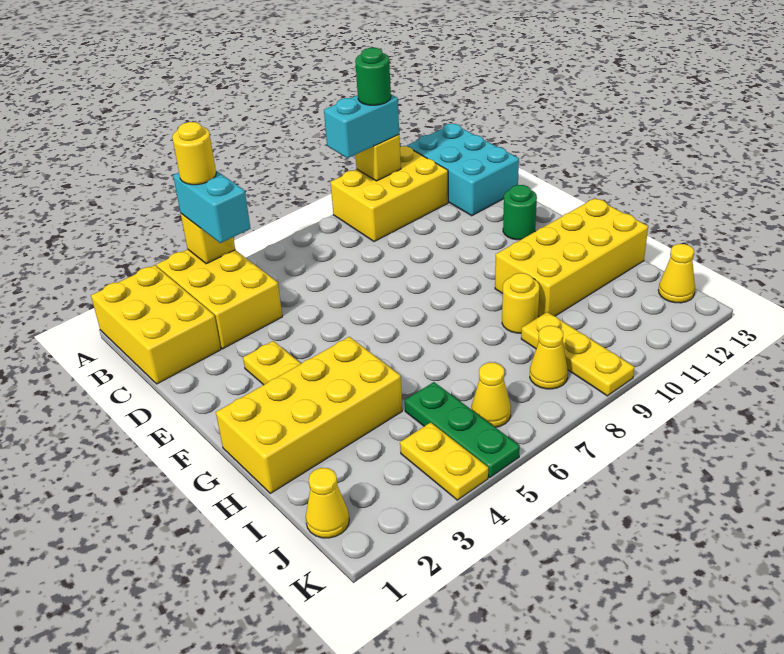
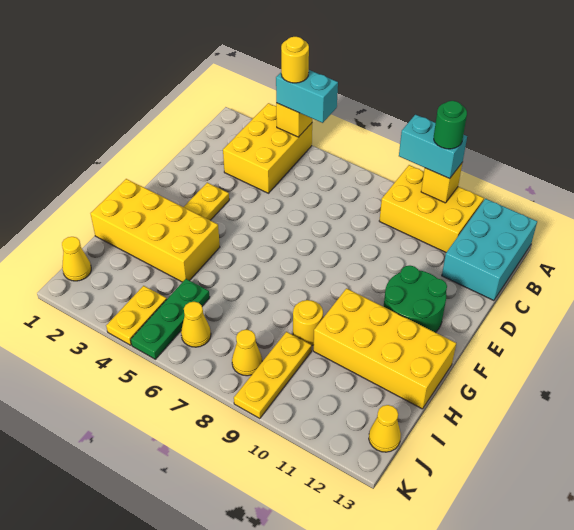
yellow 2x3 brick [91,265,221,384] -> none
cyan 1x2 brick [173,171,251,243] -> cyan 1x2 brick turned to [276,70,338,123]
green 1x1 round brick [503,185,537,240] -> green 2x2 round brick [384,266,447,333]

